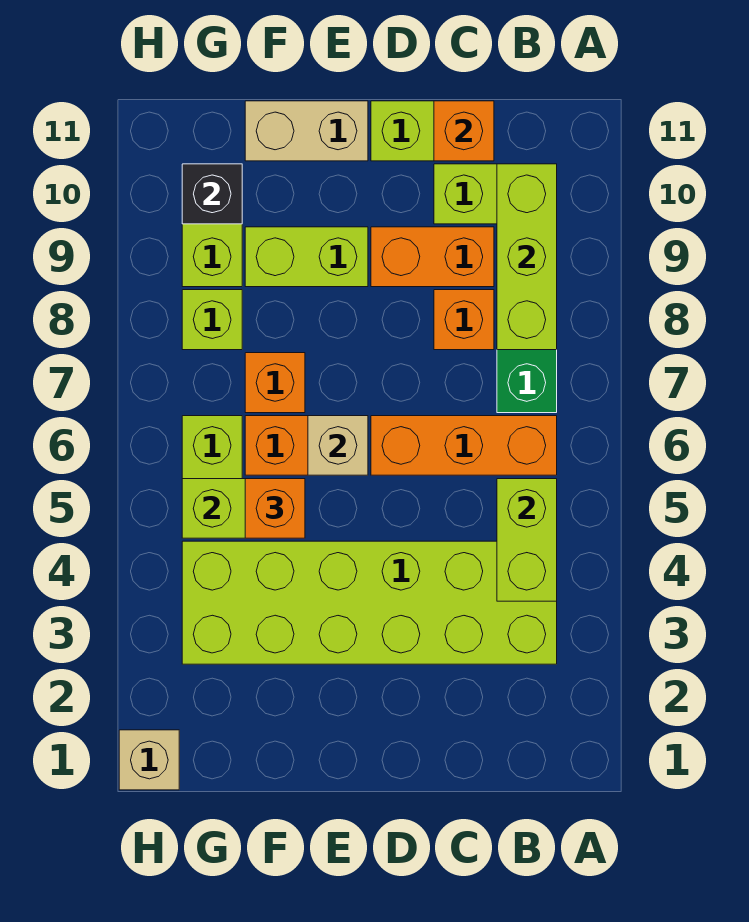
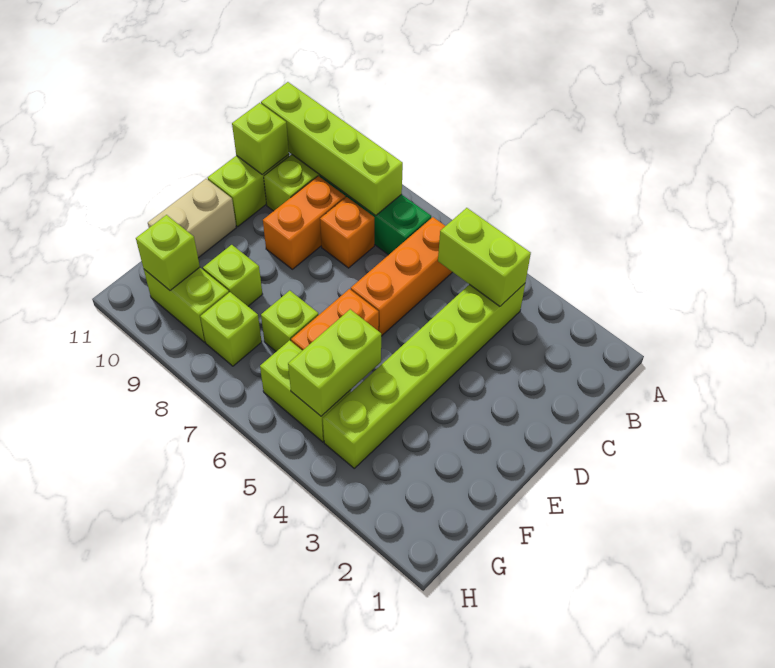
lime 2x6 brick [182,541,557,664] -> lime 1x6 brick [323,284,525,468]
lime 1x3 brick [497,164,557,350] -> lime 1x4 brick [261,82,403,216]
orange 1x1 brick [434,101,494,161] -> lime 1x1 brick [232,103,289,175]
tan 1x1 brick [308,416,368,475] -> none
lime 1x2 brick [245,227,368,287] -> lime 1x1 brick [203,245,262,306]
orange 1x1 brick [245,479,305,538] -> none
orange 1x1 brick [245,353,305,413] -> lime 1x1 brick [261,291,319,351]
black 1x1 brick [182,164,242,224] -> lime 1x1 brick [136,215,200,290]
tan 1x1 brick [119,730,179,790] -> none

